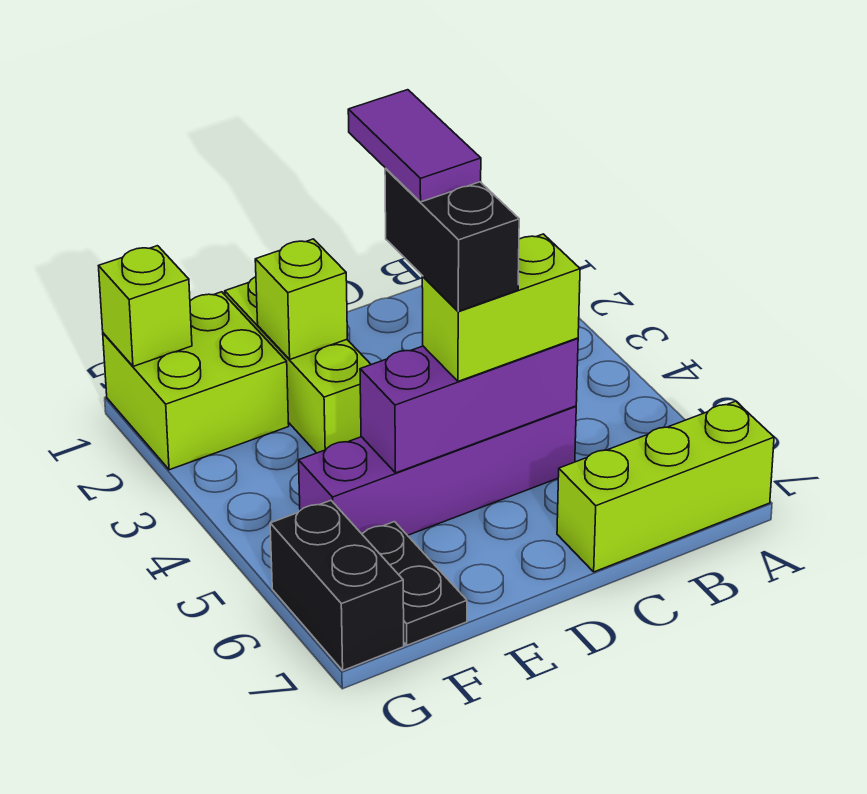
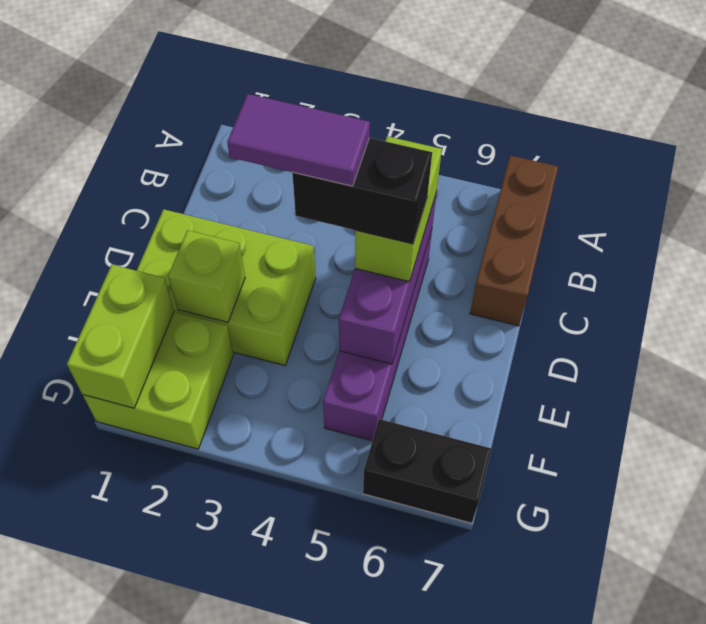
lime 1x3 brick [557,401,774,572] -> brown 1x3 brick [470,155,558,326]
lime 1x3 brick [225,277,371,453] -> lime 2x3 brick [137,209,316,365]
black 1x2 plate [362,522,467,645] -> none
lime 1x1 brick [99,246,192,366] -> lime 1x2 brick [67,265,174,408]

